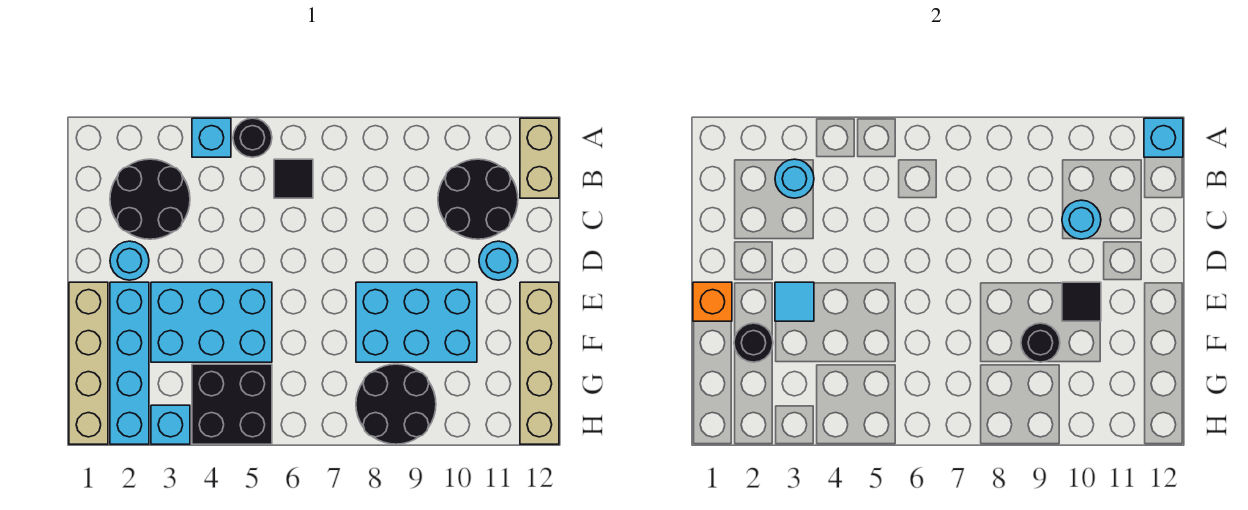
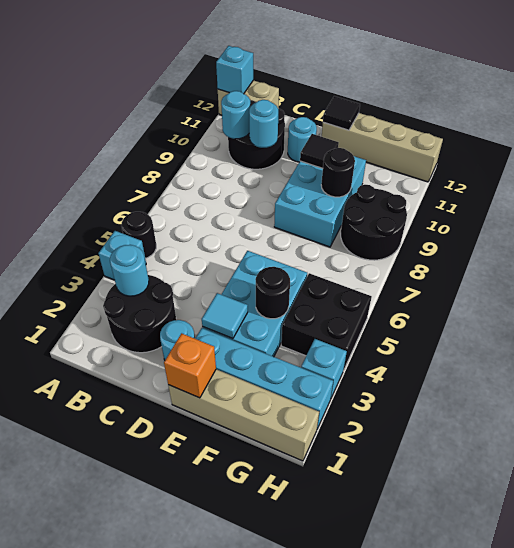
black 1x1 tile [274,159,313,198] -> black 1x1 tile moved to [323,96,360,130]
none -> cyan 1x1 round brick [221,91,250,139]
black 1x1 round brick [734,323,773,362] -> black 1x1 round brick moved to [256,267,290,319]

